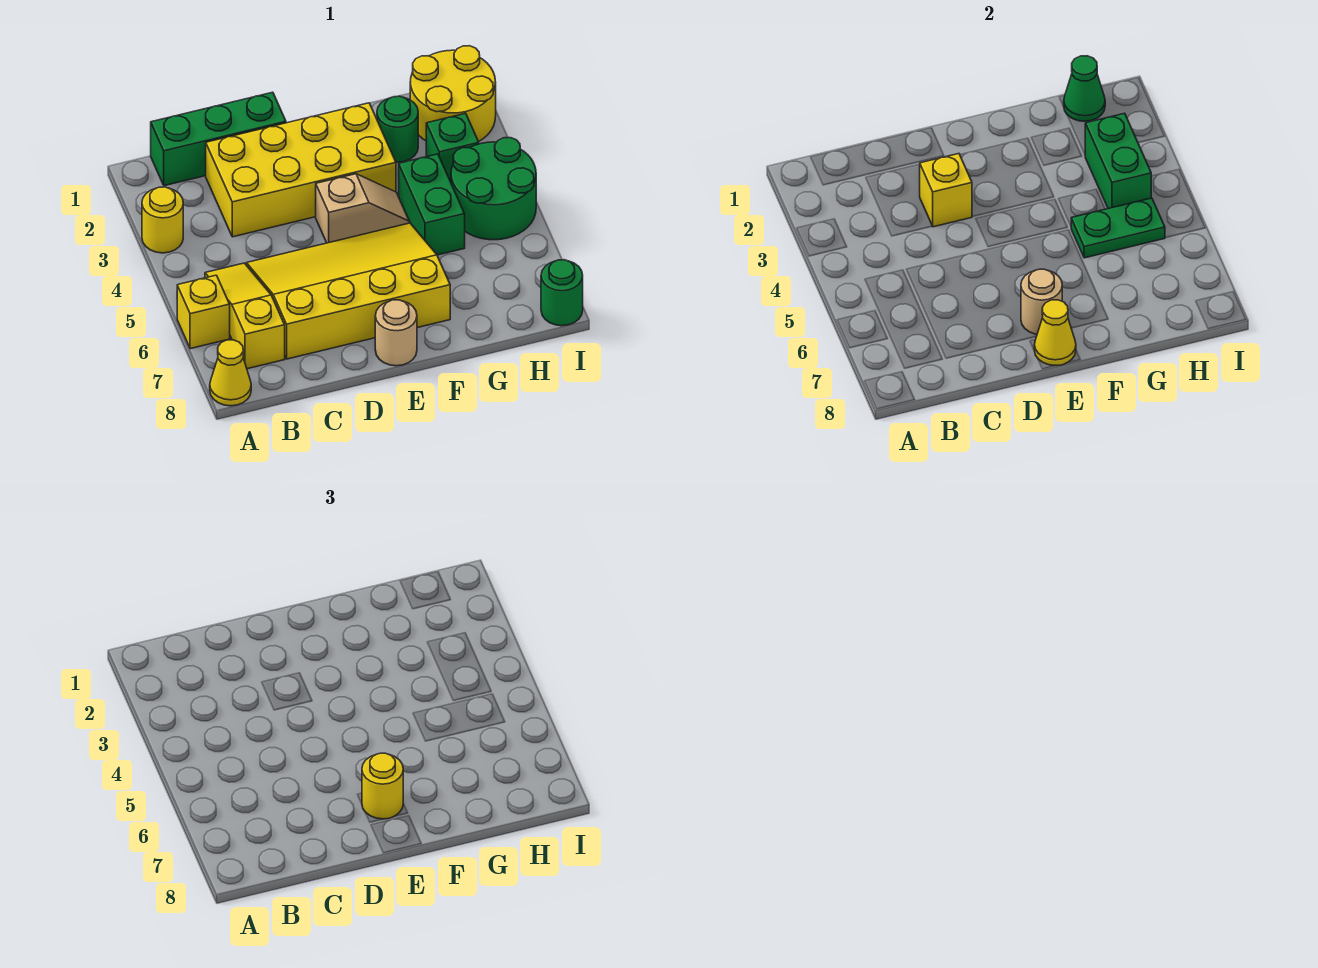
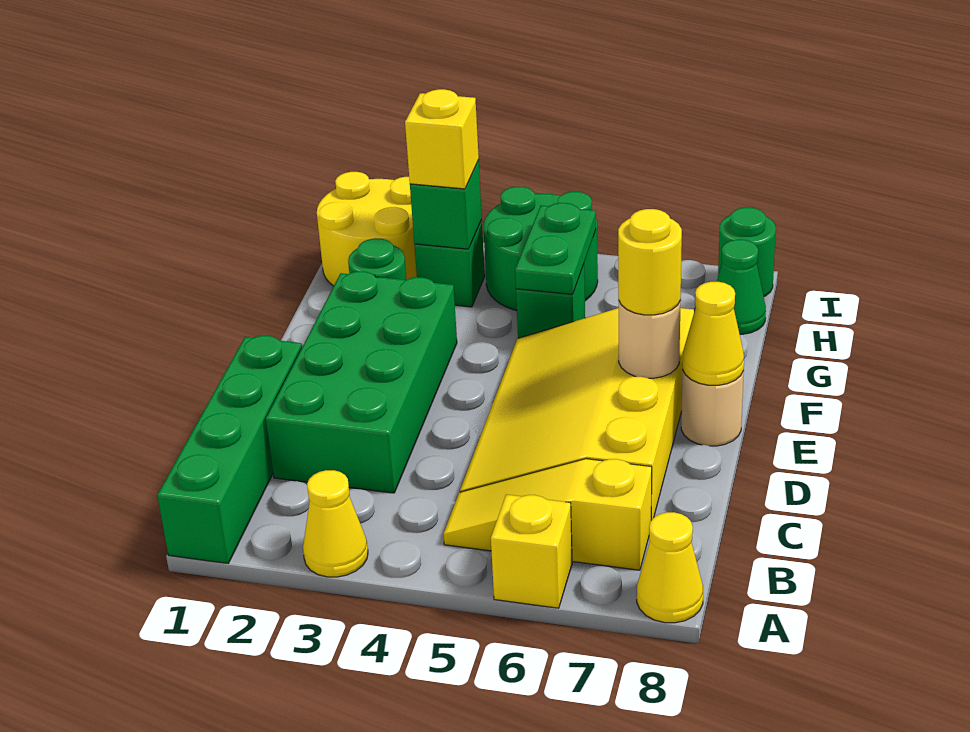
yellow 1x1 round brick [142,187,183,253] -> yellow 1x1 cone [303,470,368,577]
green 1x3 brick [151,92,286,186] -> green 1x4 brick [157,336,302,563]
yellow 2x4 brick [206,103,396,237] -> green 2x4 brick [266,271,457,493]
yellow 1x1 brick [920,154,972,227] -> yellow 1x1 brick moved to [405,89,479,189]
tan 1x2 slope [316,174,410,243] -> none
green 1x2 brick [399,154,465,255] -> green 1x1 brick [516,265,585,338]
green 1x1 cone [1064,56,1105,121] -> green 1x1 cone moved to [717,239,766,334]
green 1x2 brick [1085,113,1151,209] -> green 1x1 brick [410,161,482,249]

